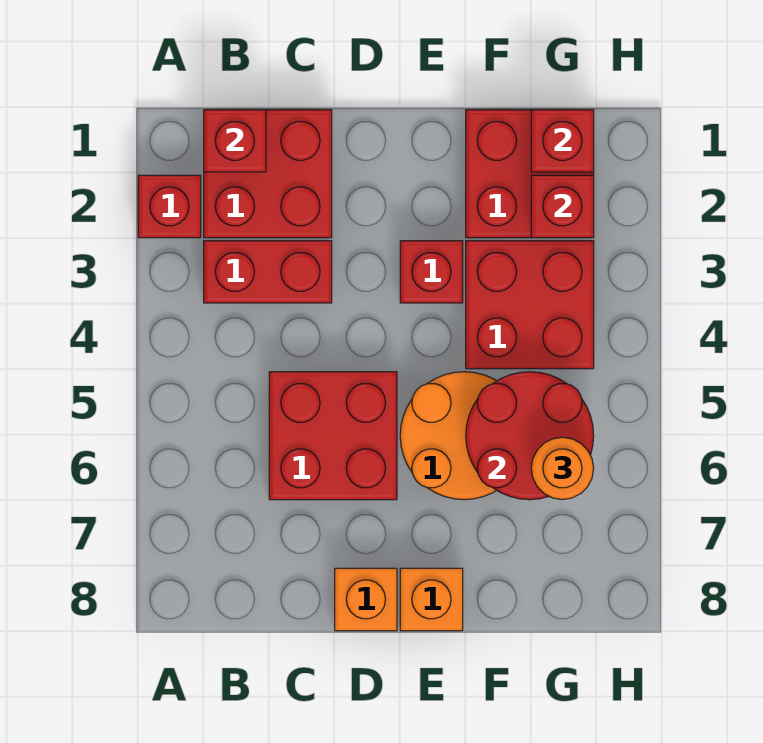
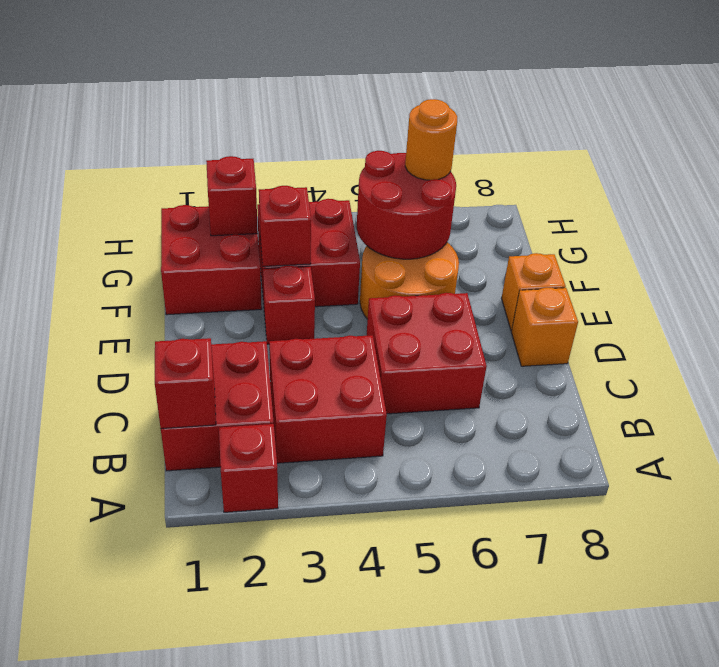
red 1x2 brick [204,241,332,303] -> red 2x2 brick [269,335,387,463]
red 1x1 brick [531,110,594,172] -> red 1x1 brick moved to [259,186,311,266]

